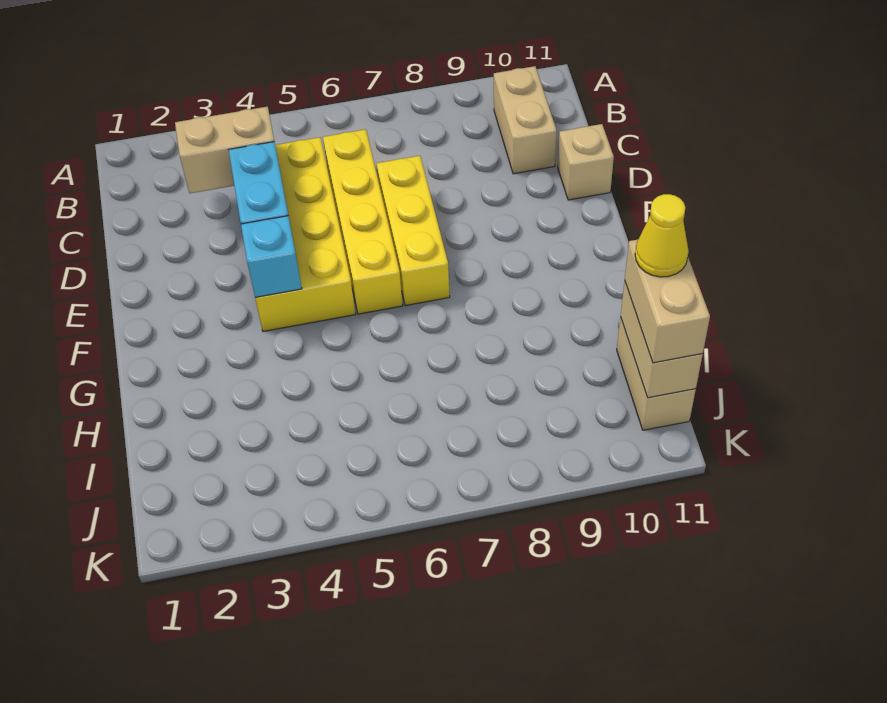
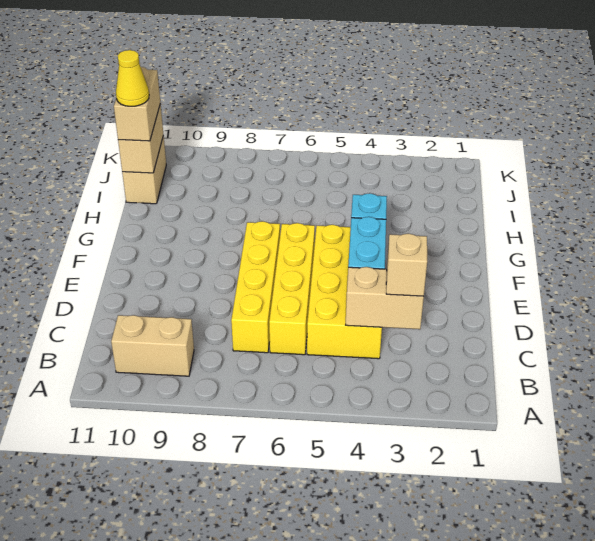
tan 1x2 brick [494,66,557,174] -> tan 1x2 brick turned to [111,315,194,376]
yellow 1x3 brick [377,156,450,306] -> yellow 1x4 brick [231,221,280,353]
tan 1x1 brick [558,124,614,200] -> tan 1x1 brick moved to [386,234,427,296]

